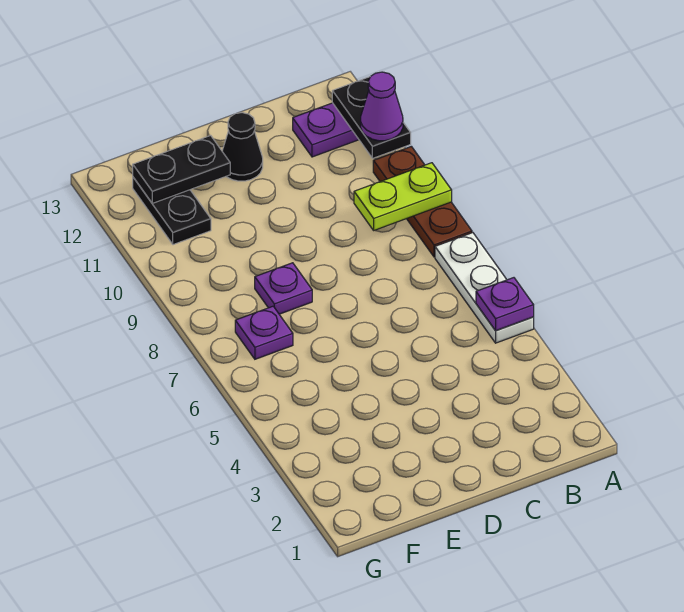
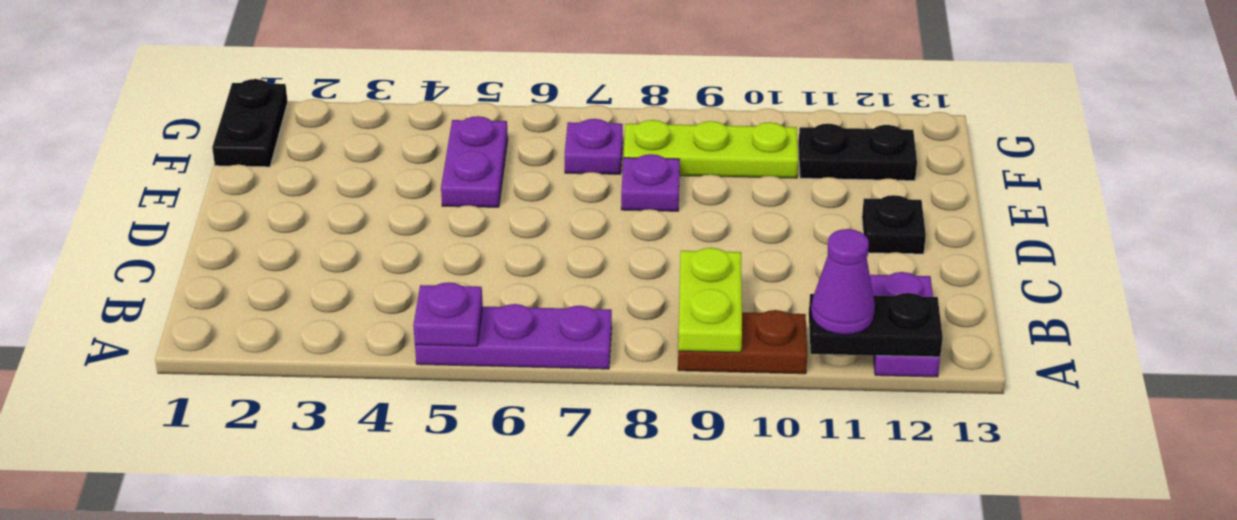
white 1x3 plate [435,233,534,343] -> purple 1x3 plate [415,304,612,369]
brown 1x3 plate [373,146,472,257] -> brown 1x2 plate [678,310,807,374]
black 1x1 cone [222,113,263,181] -> black 1x1 plate [862,195,926,254]
none -> purple 1x2 plate [441,116,508,207]
black 1x2 plate [133,136,230,203] -> black 1x2 plate moved to [212,79,288,167]
none -> lime 1x3 plate [624,120,798,178]

